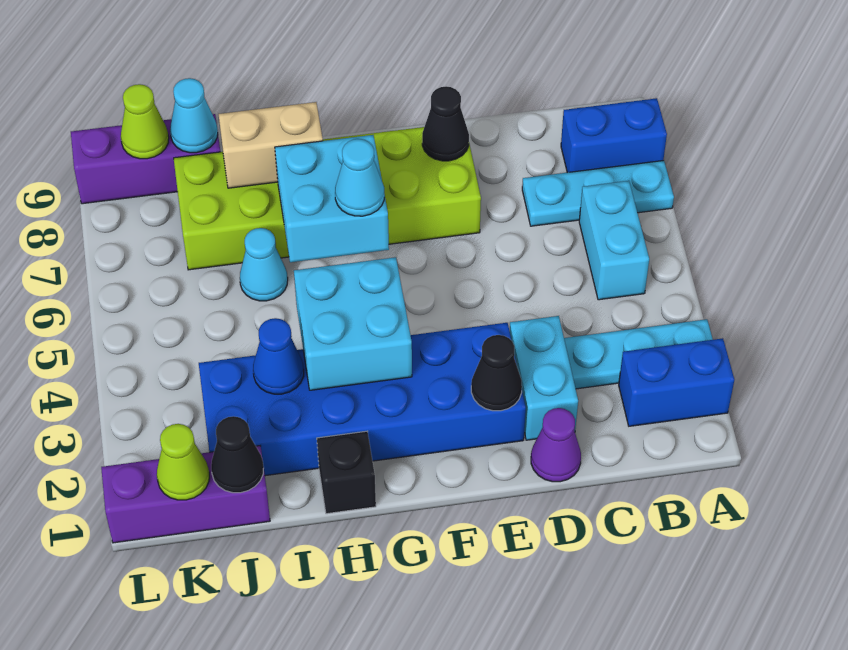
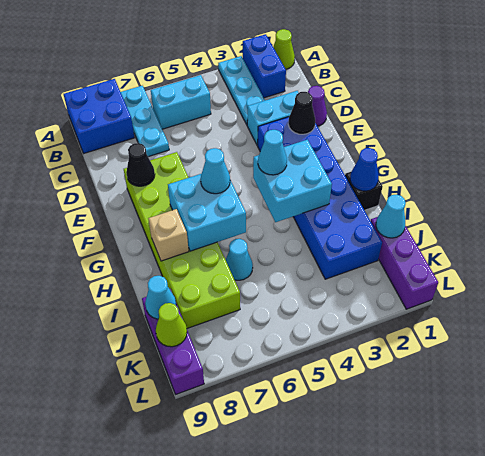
blue 1x2 brick [561,98,667,173] -> blue 2x2 brick [63,79,134,153]
none -> cyan 1x1 cone [258,130,287,175]
tan 1x2 brick [219,102,323,188] -> tan 1x1 brick [148,209,189,261]
blue 1x1 cone [253,318,304,394] -> blue 1x1 cone moved to [350,148,379,191]
black 1x1 cone [211,416,264,493] -> cyan 1x1 cone [376,195,406,238]
lime 1x1 cone [157,424,209,500] -> lime 1x1 cone moved to [273,29,295,69]

